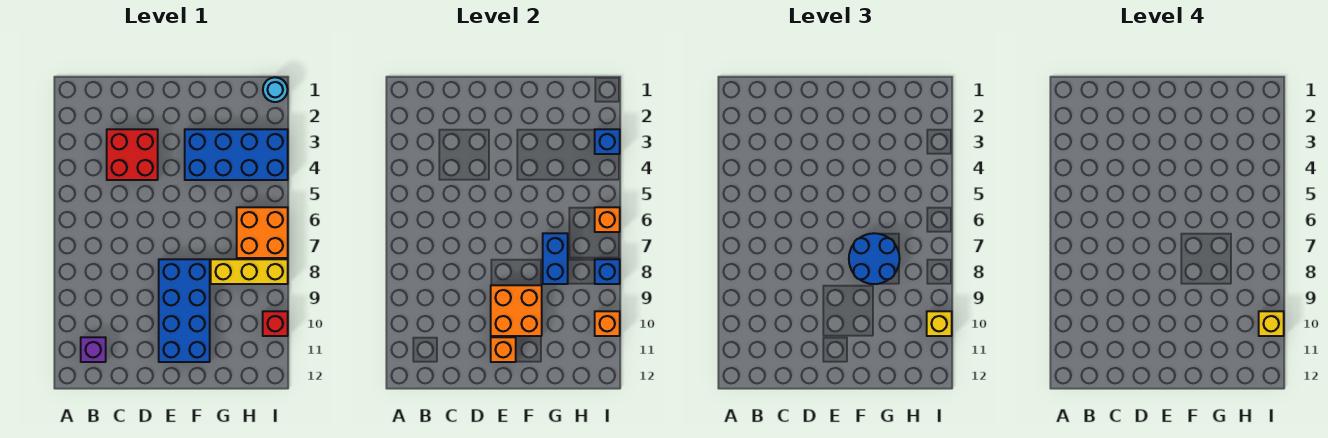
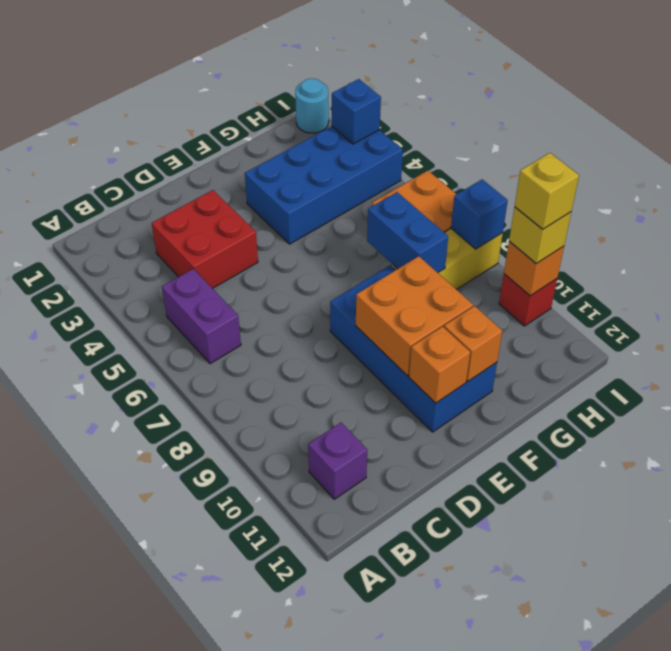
none -> purple 1x2 brick [162,269,241,364]
blue 2x2 round brick [849,233,900,284] -> none
orange 1x1 brick [595,207,620,232] -> orange 1x1 brick moved to [444,306,502,381]

